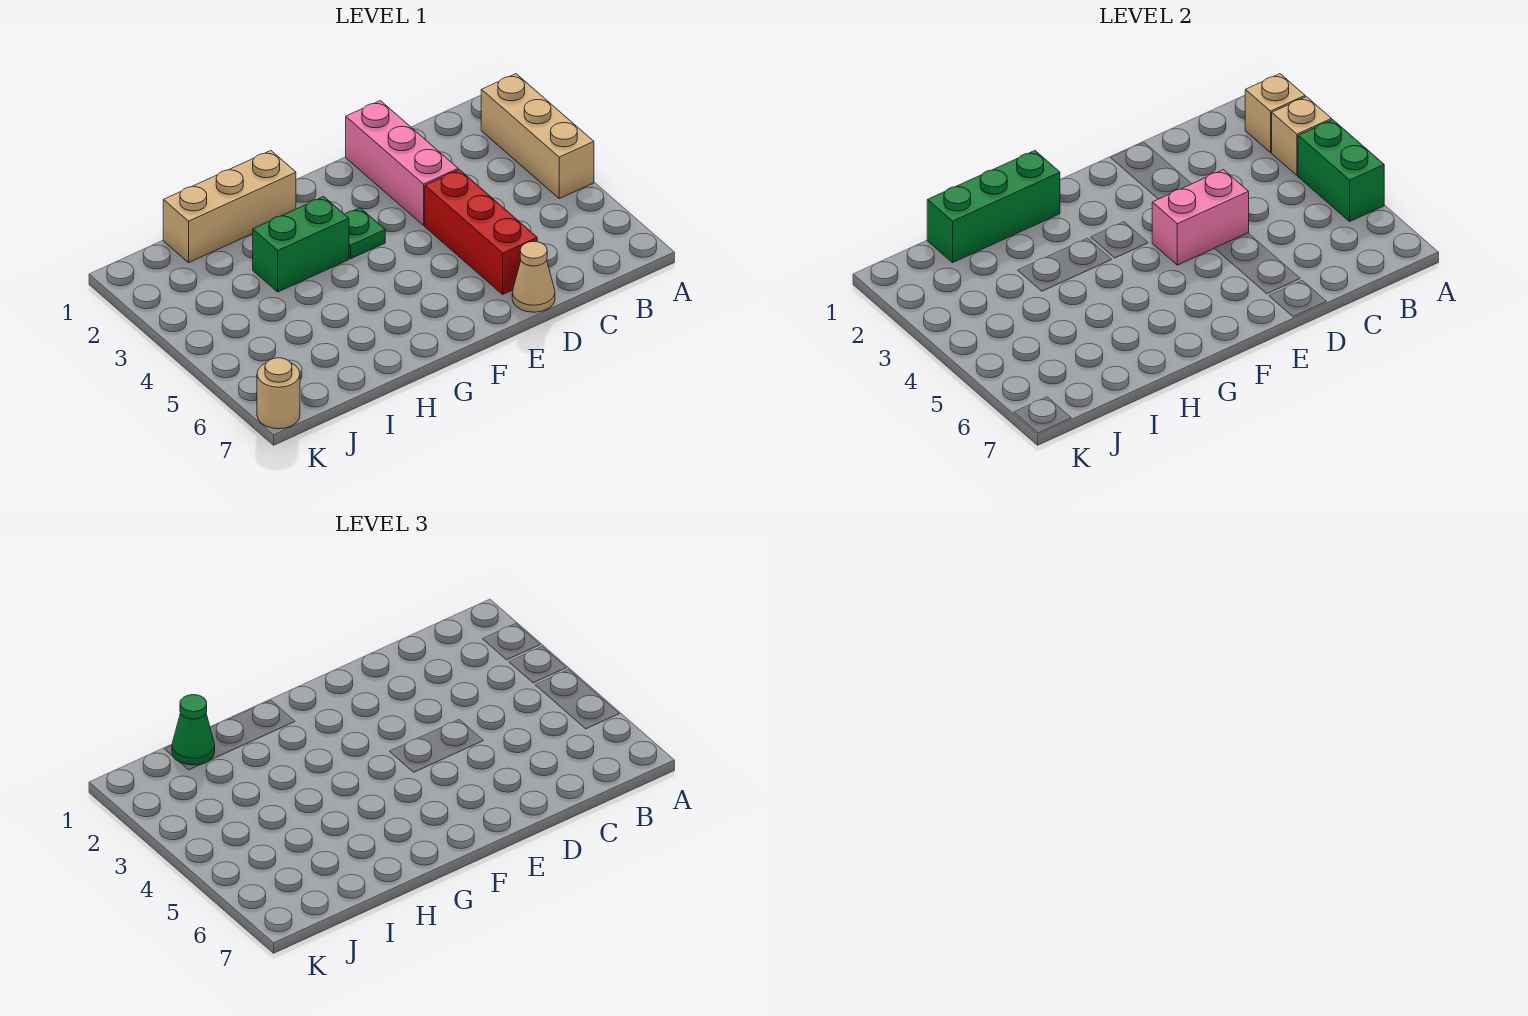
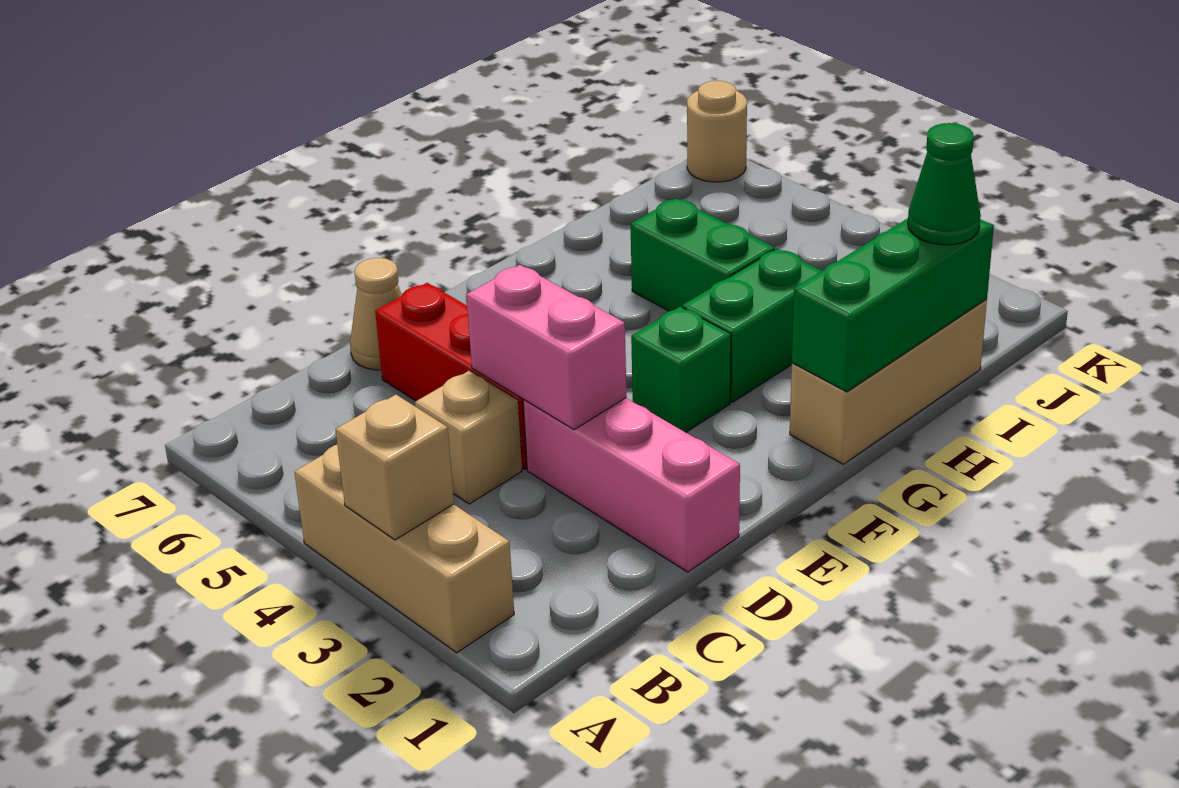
tan 1x1 brick [1245,74,1305,152] -> tan 1x1 brick moved to [415,371,522,504]
green 1x2 brick [1298,120,1384,221] -> green 1x2 brick moved to [630,198,775,311]
pink 1x2 brick [1152,170,1249,265] -> pink 1x2 brick turned to [466,265,627,430]
green 1x1 plate [345,208,385,259] -> green 1x1 brick [631,307,731,432]

